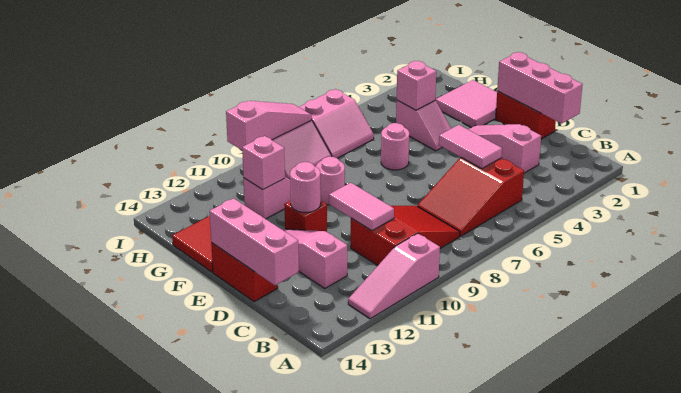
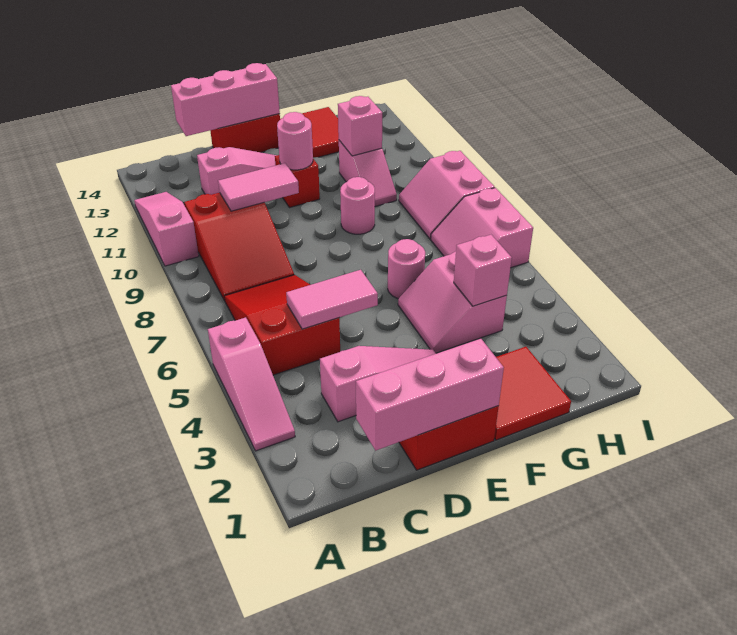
pink 2x2 tile [436,80,497,128] -> red 2x2 tile [494,347,571,440]
pink 1x2 slope [396,100,451,151] -> pink 2x2 slope [398,252,507,353]
pink 1x3 slope [226,101,312,150] -> pink 1x3 slope moved to [208,317,295,451]

